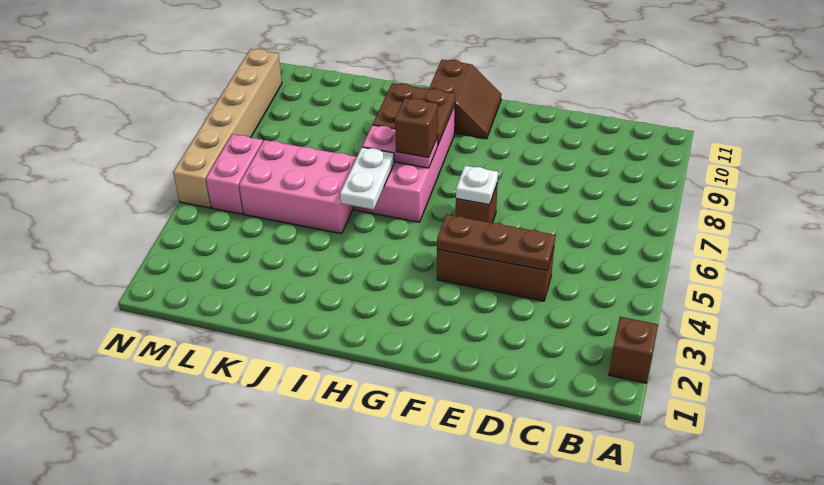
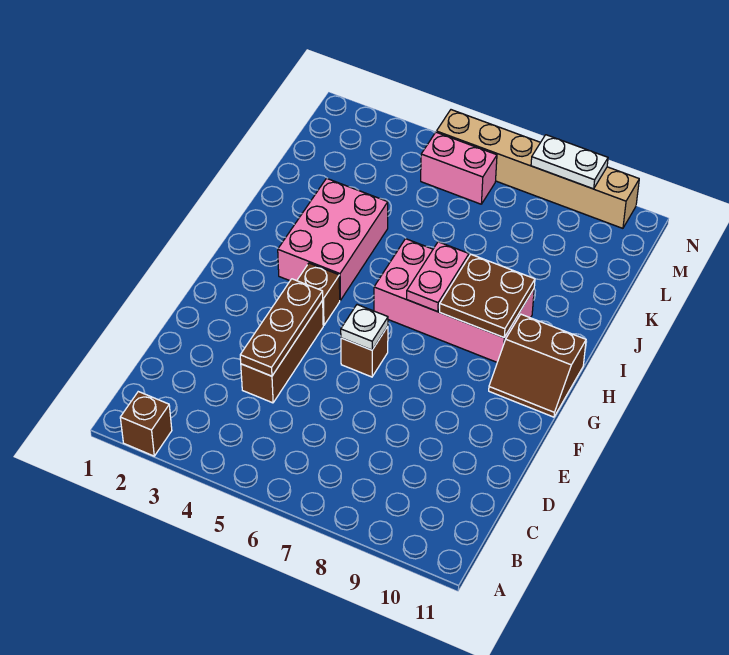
brown 1x1 brick [395,98,438,158] -> brown 1x1 brick moved to [297,263,340,326]
white 1x2 plate [340,147,394,210] -> white 1x2 plate moved to [531,135,608,189]
pink 2x3 brick [239,140,357,234] -> pink 2x3 brick moved to [278,178,388,300]

